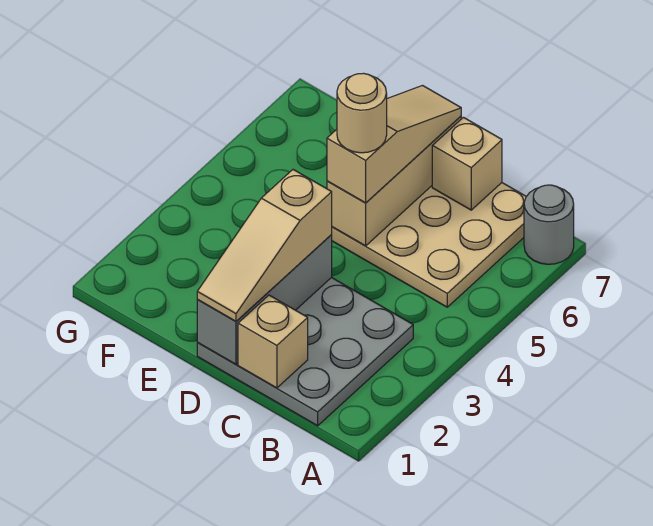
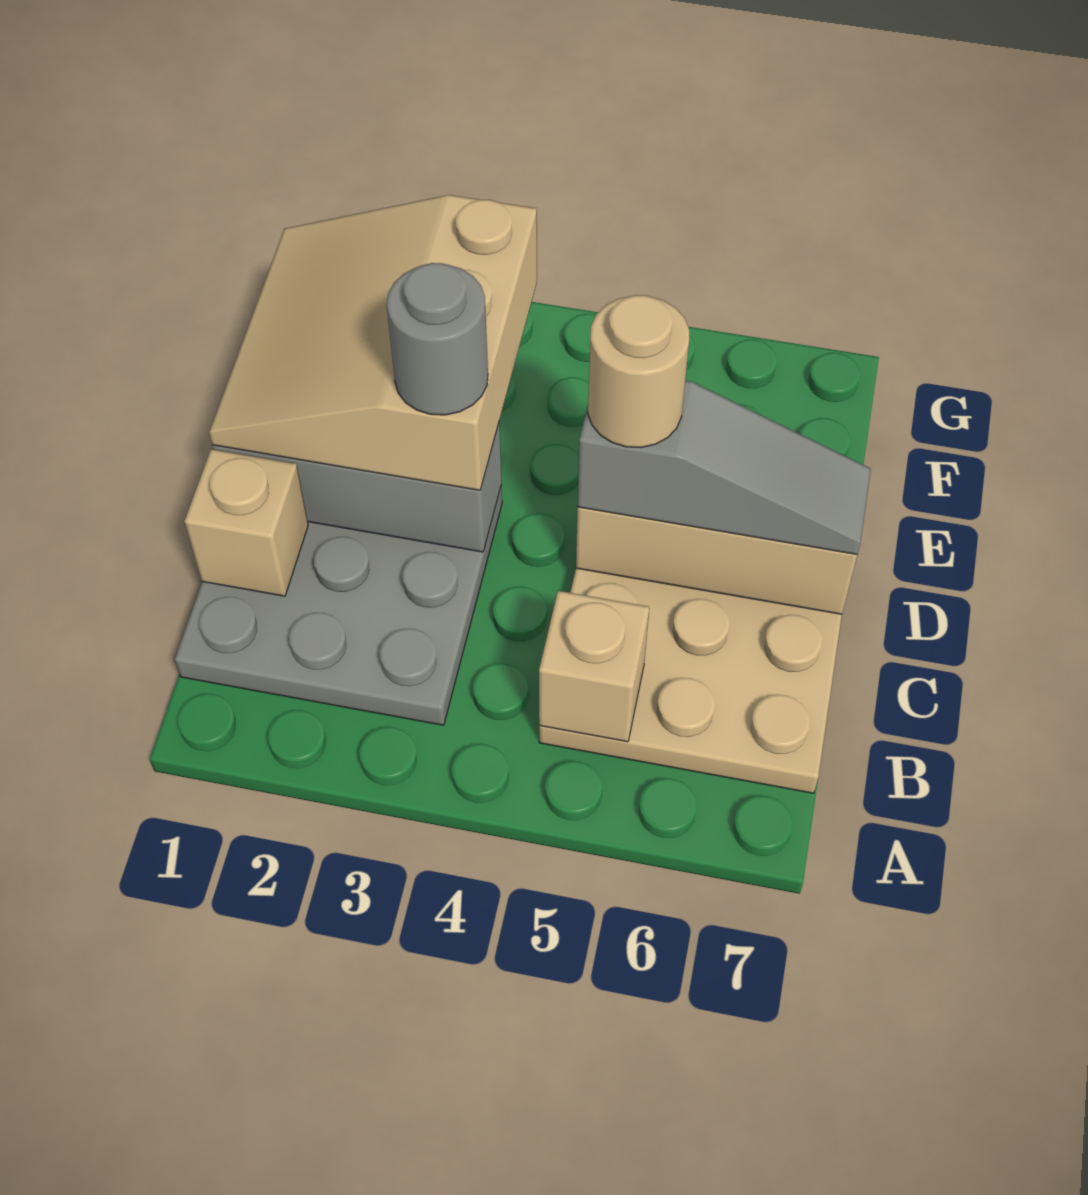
grey 1x1 round brick [524,185,574,264] -> grey 1x1 round brick moved to [387,263,488,415]
tan 1x1 brick [432,117,502,210] -> tan 1x1 brick moved to [539,591,649,742]
tan 1x3 slope [197,170,332,321] -> tan 3x3 slope [209,195,537,490]
tan 1x3 slope [327,86,461,203] -> grey 1x3 slope [578,381,871,555]

